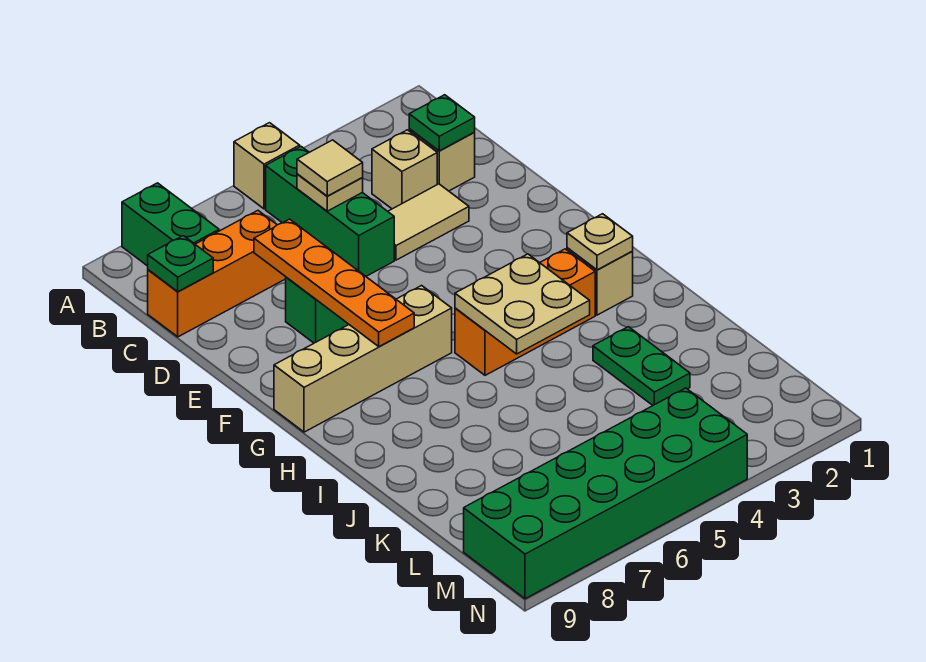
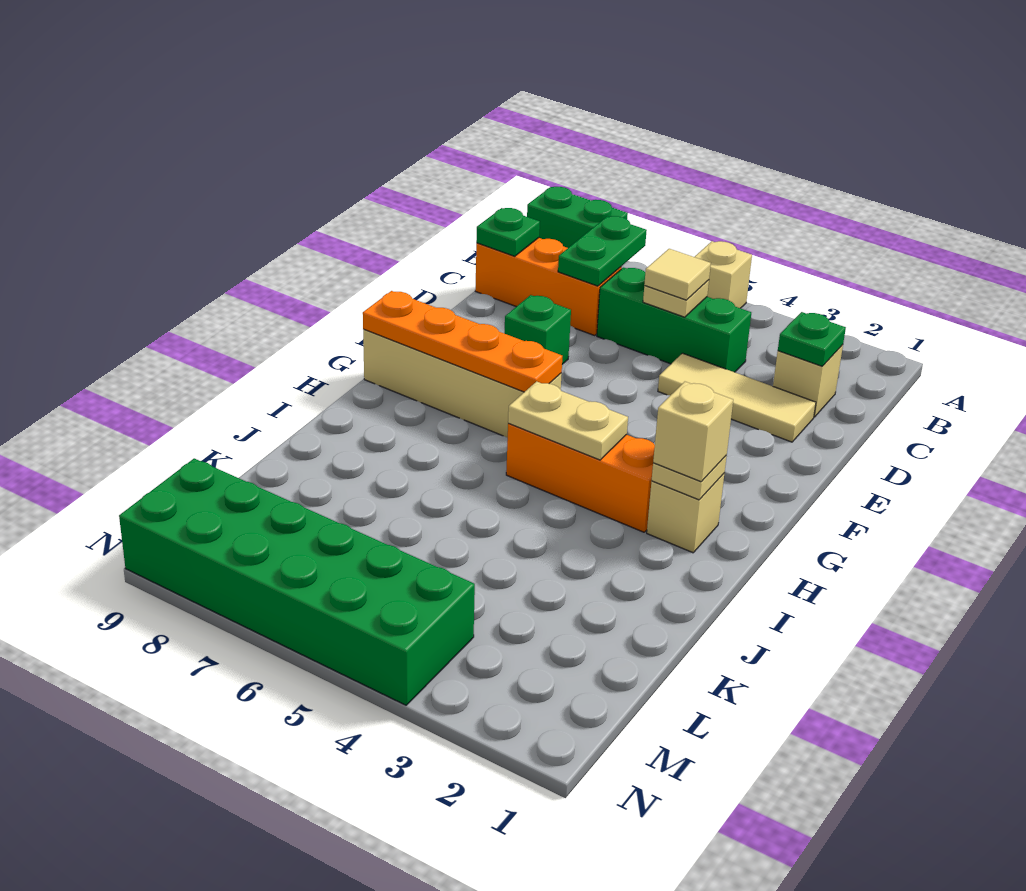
green 1x2 brick [122,183,219,266] -> green 1x2 brick turned to [527,187,628,248]
green 1x3 brick [266,147,394,276] -> green 1x3 brick turned to [597,268,751,372]
tan 1x1 brick [372,130,437,209] -> tan 1x1 brick moved to [653,382,733,482]
tan 1x2 tile [388,184,469,260] -> tan 1x3 tile [658,353,816,442]
orange 1x4 plate [254,219,414,347] -> orange 1x4 plate turned to [363,291,562,392]
tan 2x2 plate [455,254,590,354] -> tan 1x2 plate [508,381,628,460]
green 1x2 plate [593,327,690,405] -> green 1x2 plate moved to [558,216,647,286]

